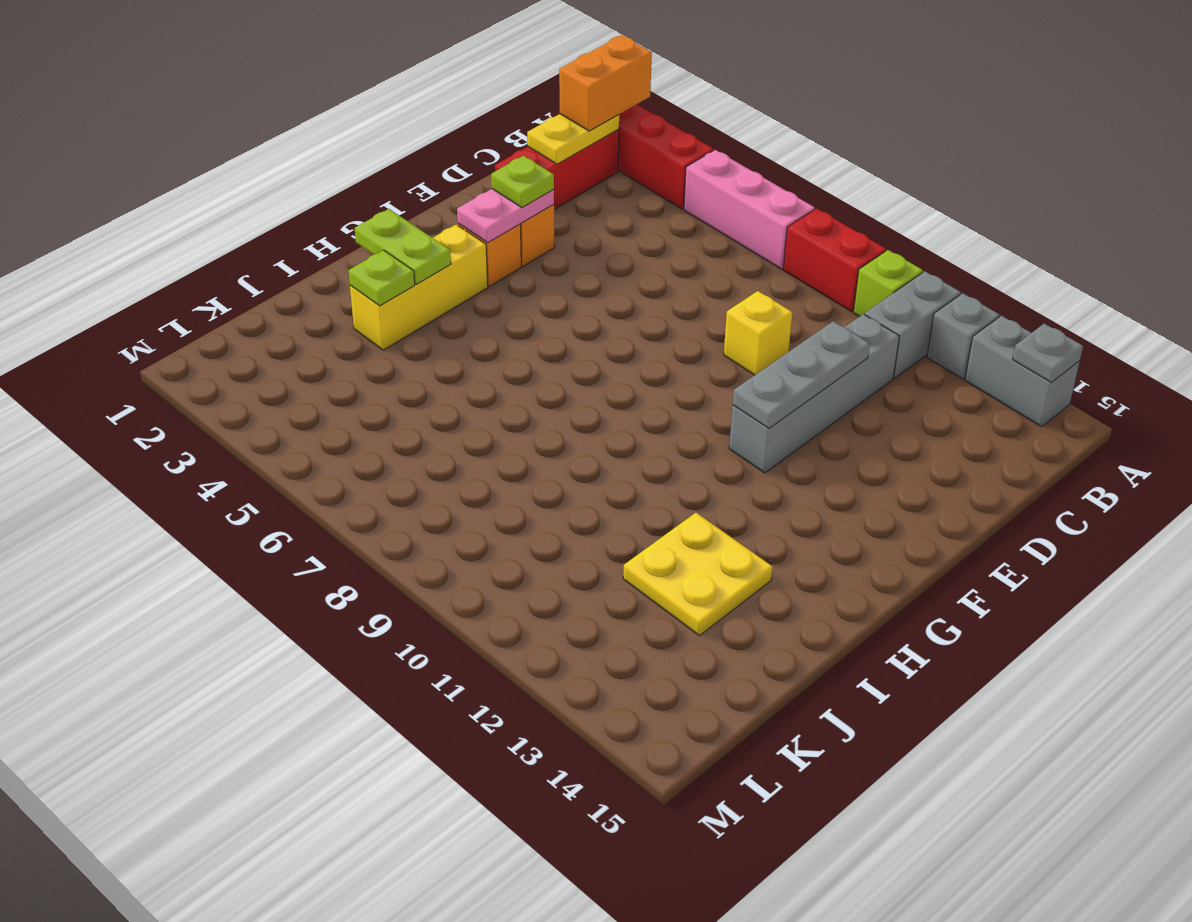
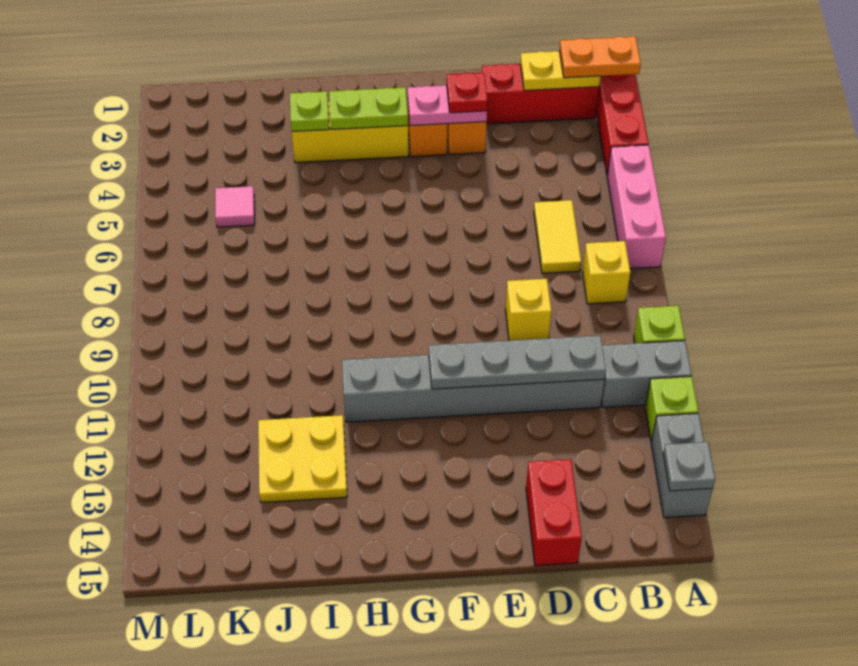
orange 1x2 brick [559,35,652,131] -> orange 1x2 plate [559,36,641,78]
red 1x2 brick [783,209,886,311] -> red 1x2 brick moved to [526,459,582,566]
grey 1x1 brick [927,293,999,379] -> lime 1x1 brick [645,376,698,442]
none -> yellow 1x1 brick [582,241,630,304]
none -> yellow 1x2 tile [534,200,581,273]
grey 1x4 brick [729,314,899,473] -> grey 1x6 brick [342,355,604,422]
grey 1x3 plate [733,321,870,428] -> grey 1x4 plate [429,335,606,389]
lime 1x1 plate [491,156,554,208] -> red 1x1 plate [447,73,488,113]
lime 1x2 plate [355,209,451,284] -> lime 1x2 plate turned to [329,87,408,130]
none -> pink 1x1 tile [215,186,255,227]

